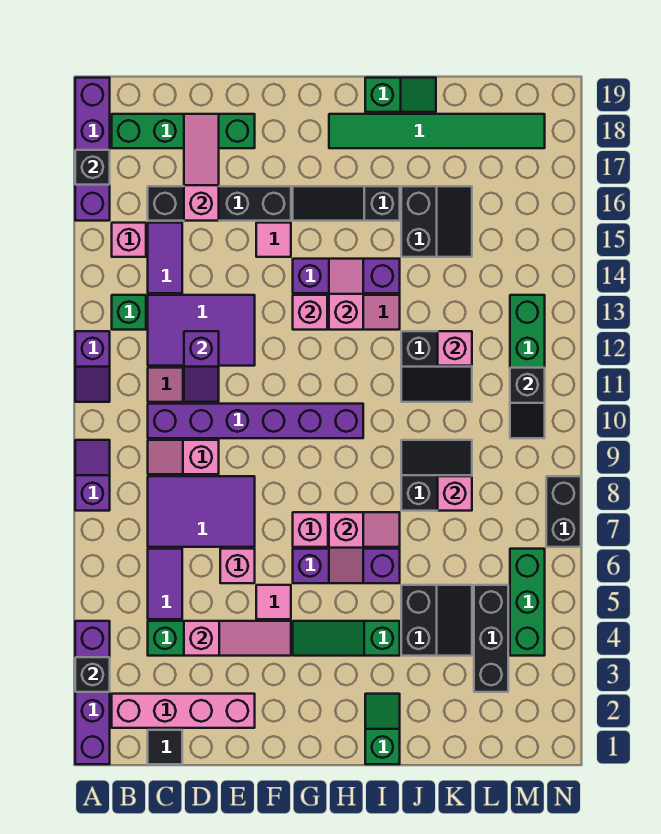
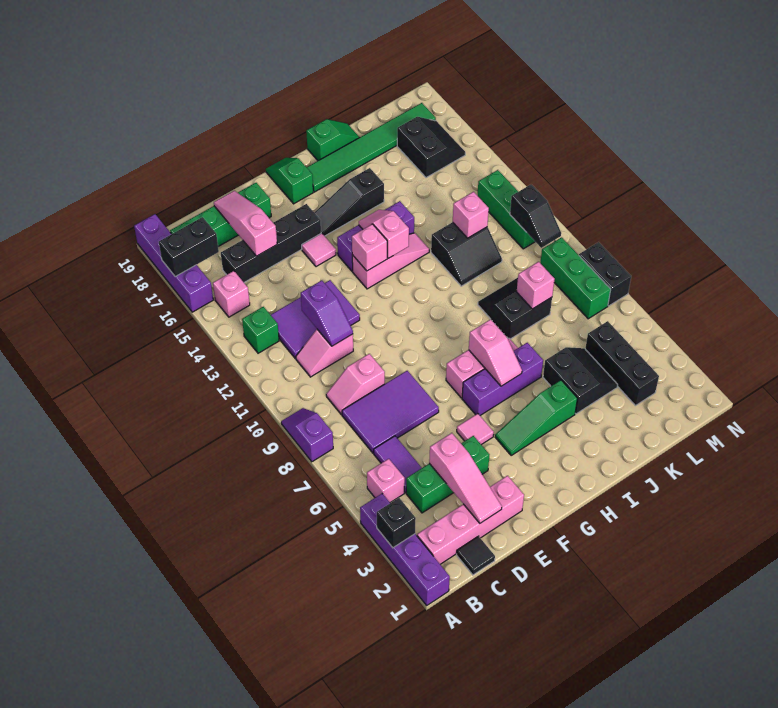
purple 1x2 slope [75,331,110,402] -> none
black 1x1 brick [75,150,110,185] -> black 1x2 brick [159,217,219,277]
purple 1x6 brick [148,404,363,438] -> none
purple 1x2 tile [148,223,182,293] -> none
pink 1x3 slope [184,621,291,656] -> pink 1x3 slope turned to [429,433,502,523]
pink 1x1 brick [220,549,255,583] -> pink 1x1 brick moved to [367,459,405,503]
green 1x2 slope [365,694,400,764] -> green 1x2 slope moved to [266,158,313,204]
black 2x2 slope [401,186,472,257] -> black 2x2 slope moved to [397,117,465,178]
green 1x3 brick [510,549,545,656] -> green 1x3 brick moved to [540,237,611,319]

